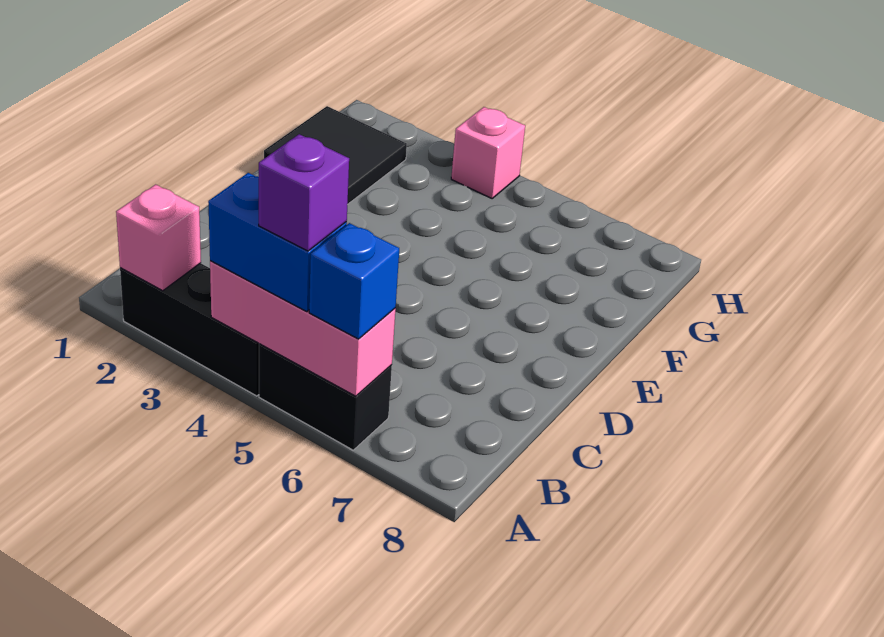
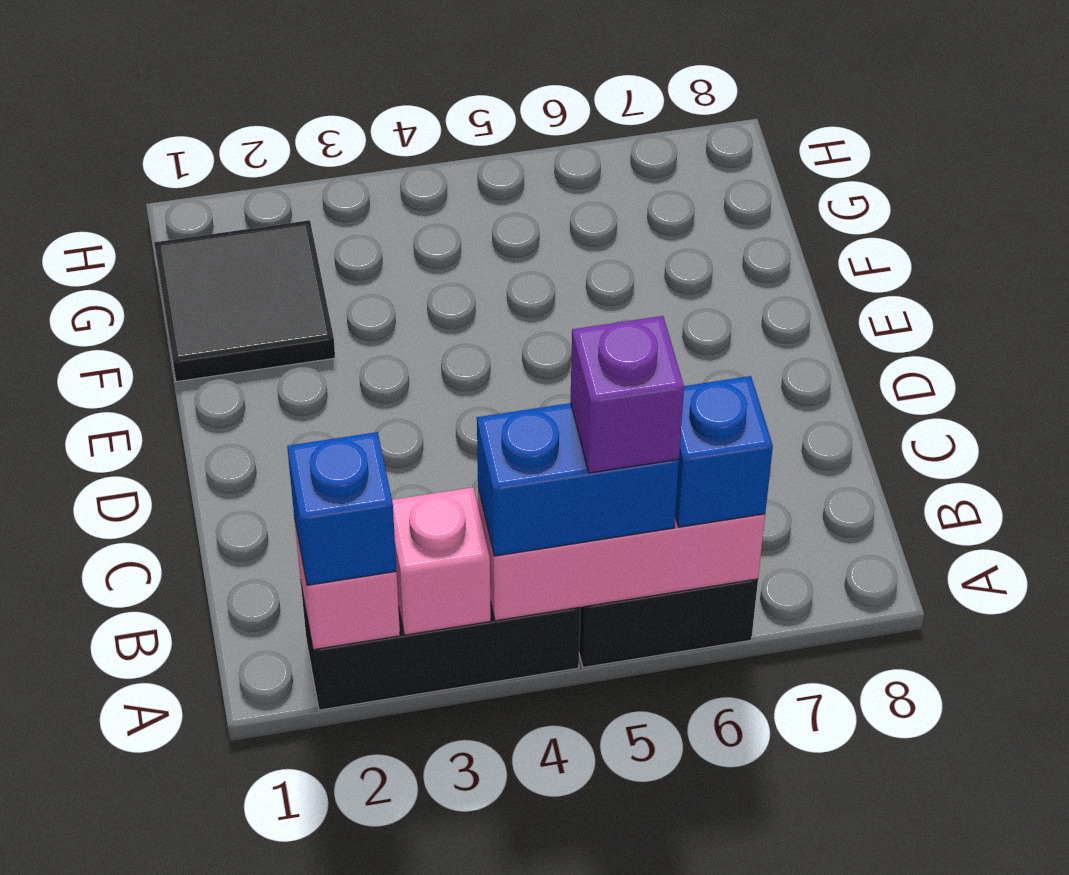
none -> blue 1x1 brick [287,432,396,585]
pink 1x1 brick [451,107,525,198] -> pink 1x1 brick moved to [392,487,491,635]

